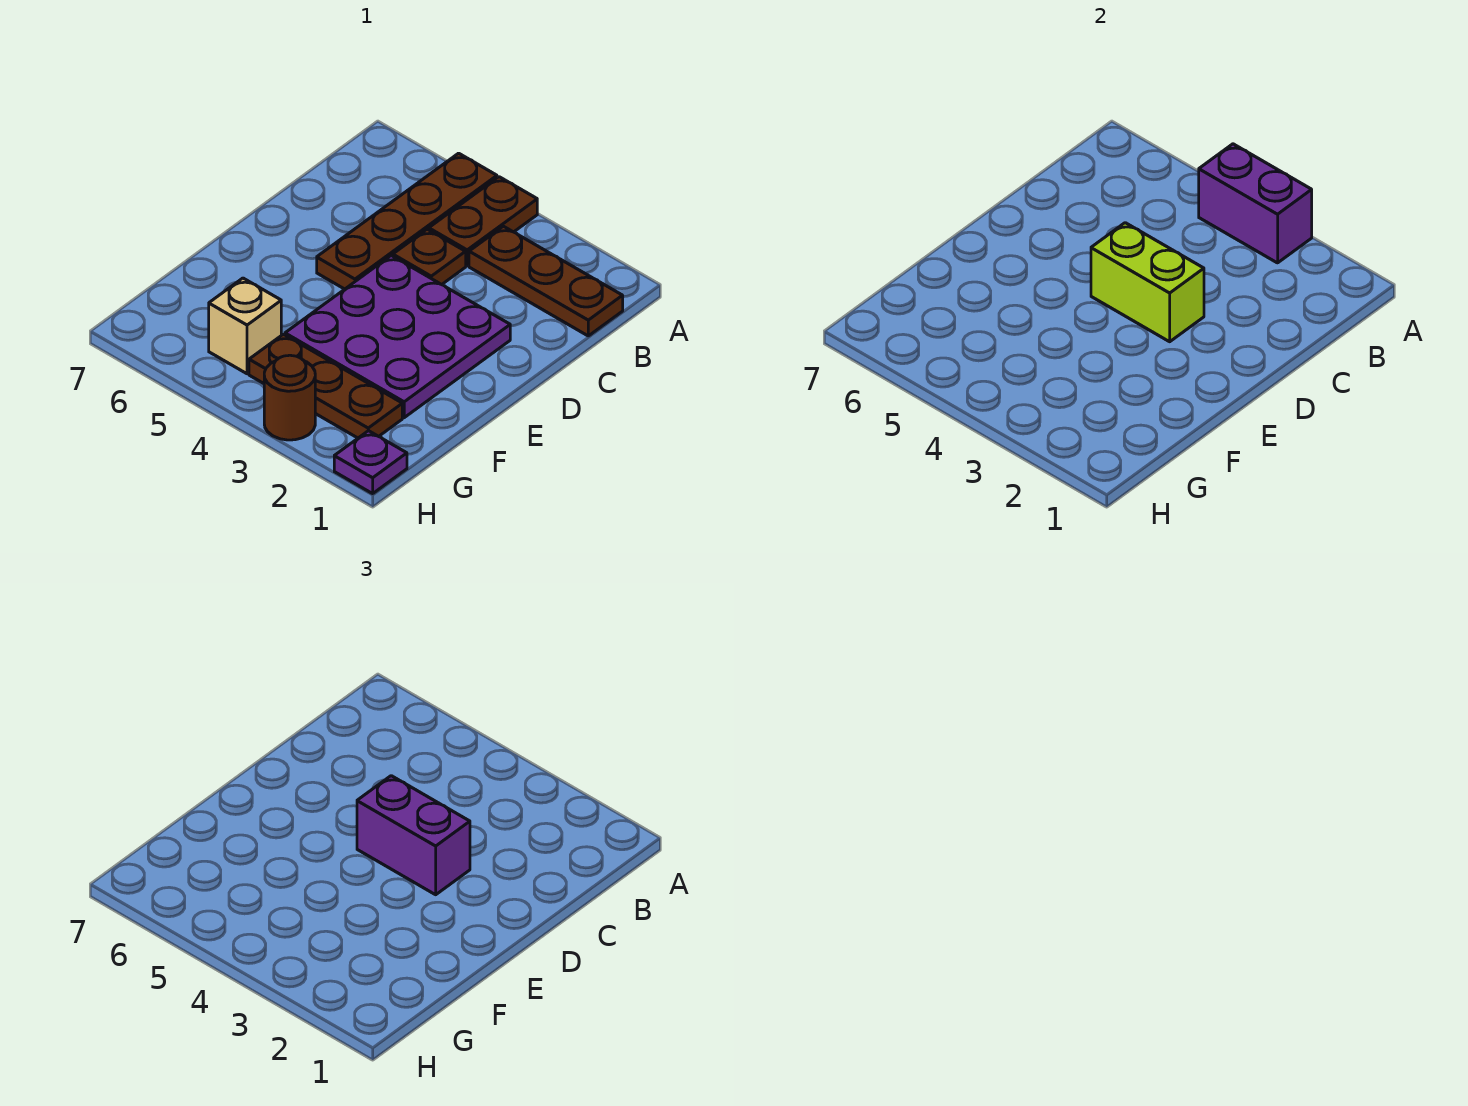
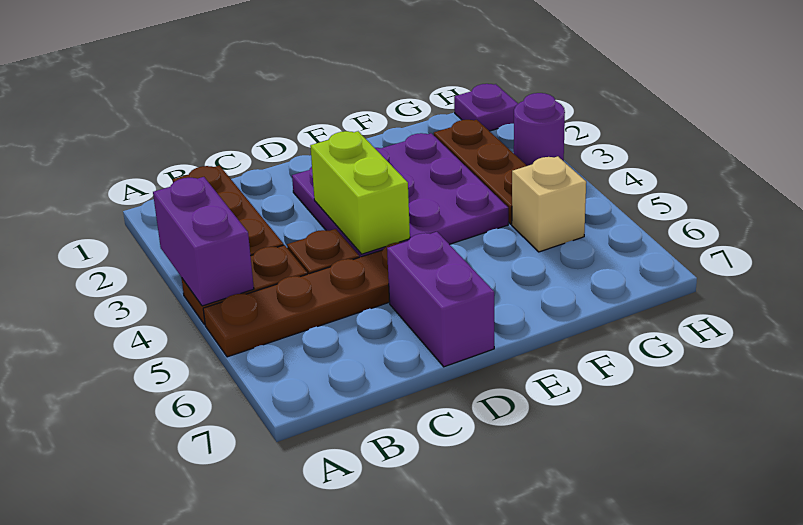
purple 1x2 brick [357,776,470,895] -> purple 1x2 brick moved to [387,232,494,367]
brown 1x1 round brick [264,355,315,440] -> purple 1x1 round brick [514,93,565,166]

